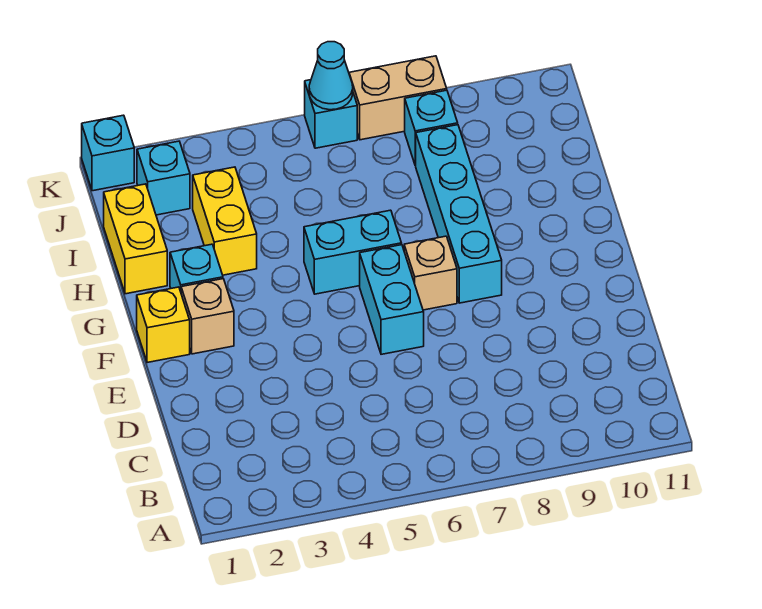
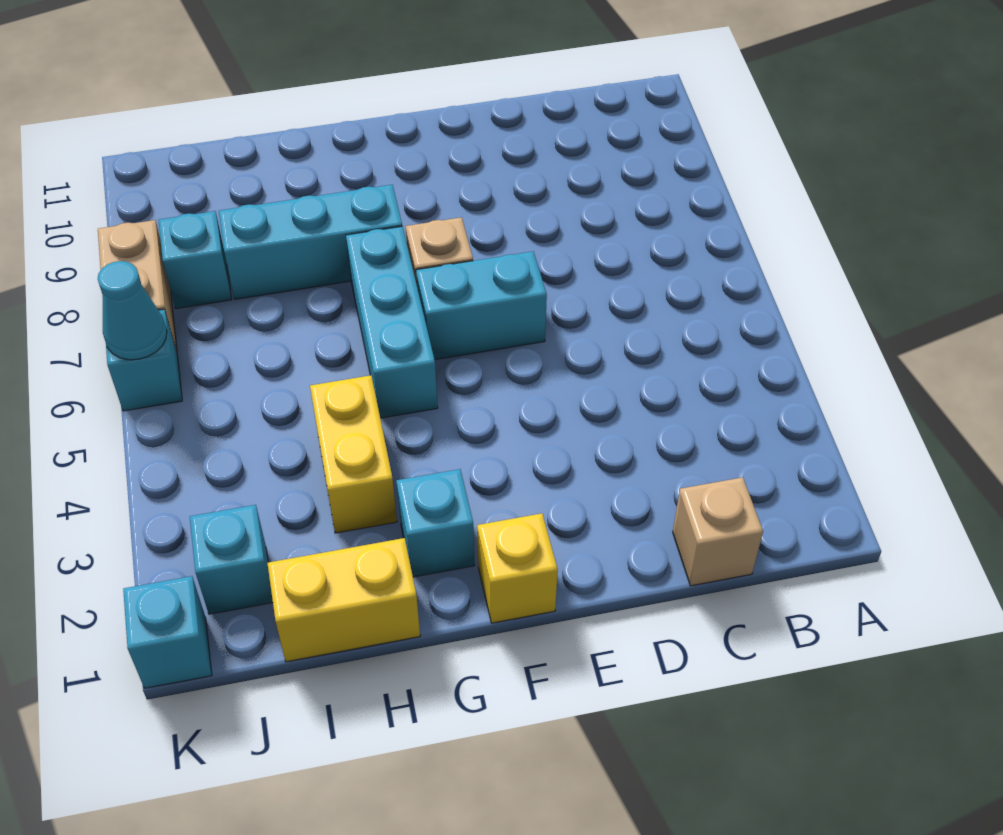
tan 1x1 brick [181,279,234,354] -> tan 1x1 brick moved to [673,477,763,586]
cyan 1x4 brick [415,125,502,303] -> cyan 1x3 brick [219,185,402,299]
cyan 1x2 brick [304,210,402,294] -> cyan 1x3 brick [346,226,438,418]
yellow 1x2 brick [193,167,257,275] -> yellow 1x2 brick turned to [310,375,397,533]

